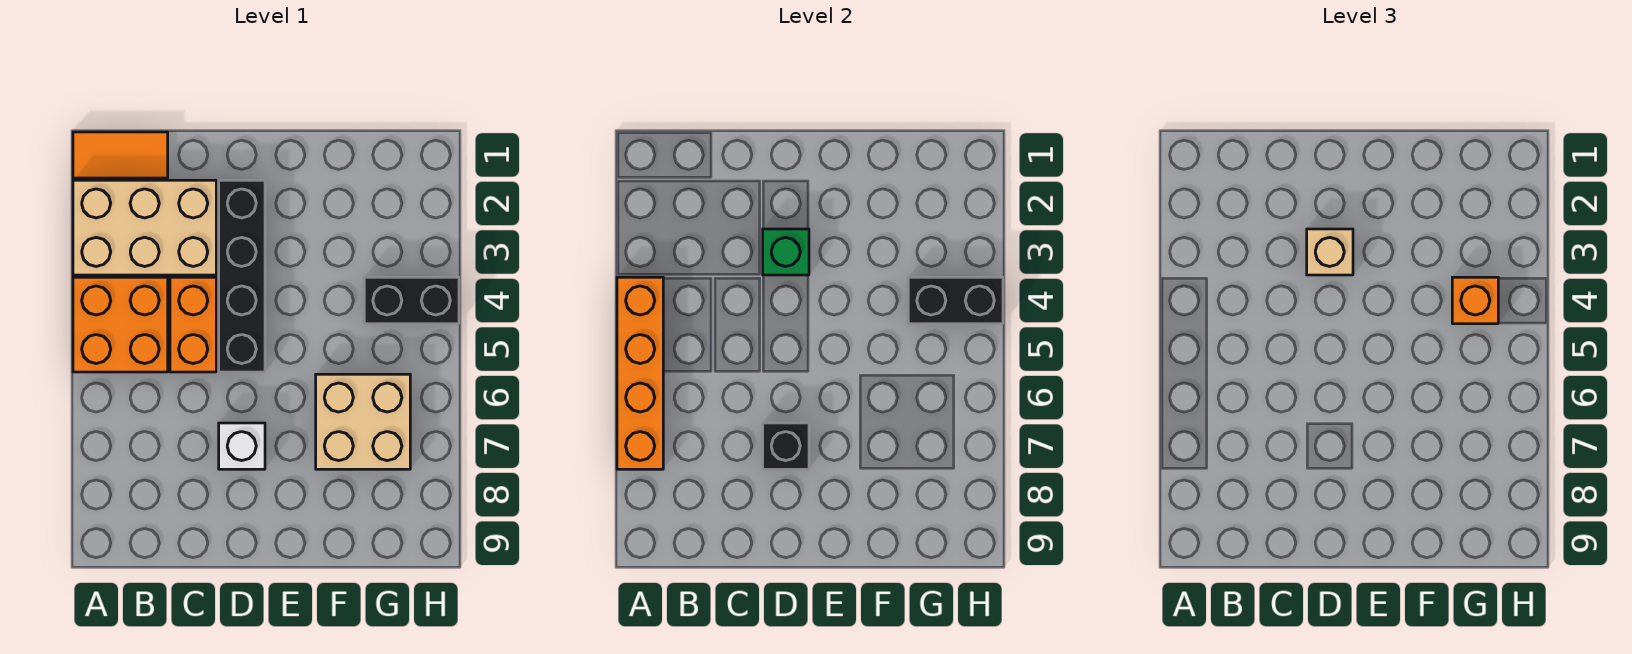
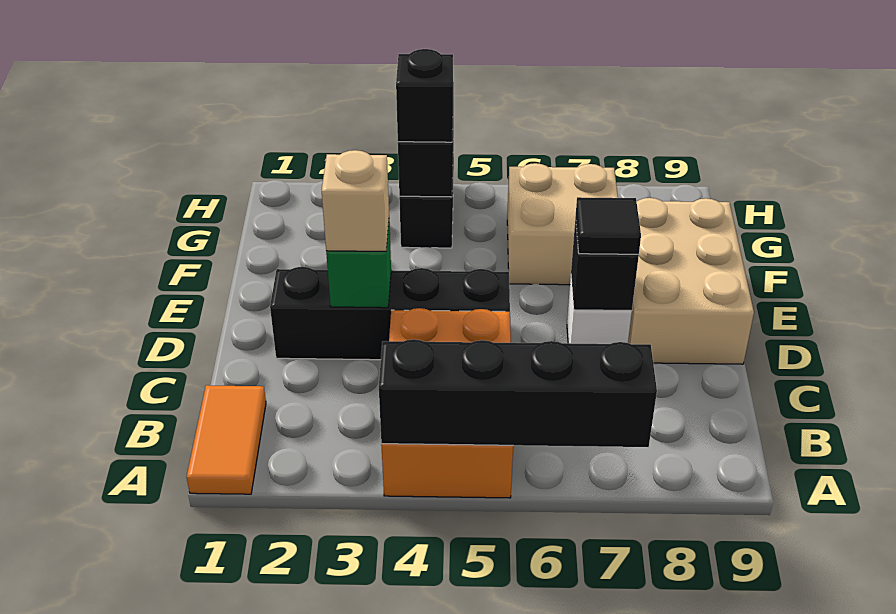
tan 2x3 brick [73,180,216,275] -> tan 2x3 brick moved to [628,198,754,364]
orange 1x4 brick [617,277,663,469] -> black 1x4 brick [379,339,657,447]
none -> black 1x1 tile [575,197,641,254]
orange 1x1 brick [1452,277,1498,324] -> black 1x1 brick [396,49,453,142]

